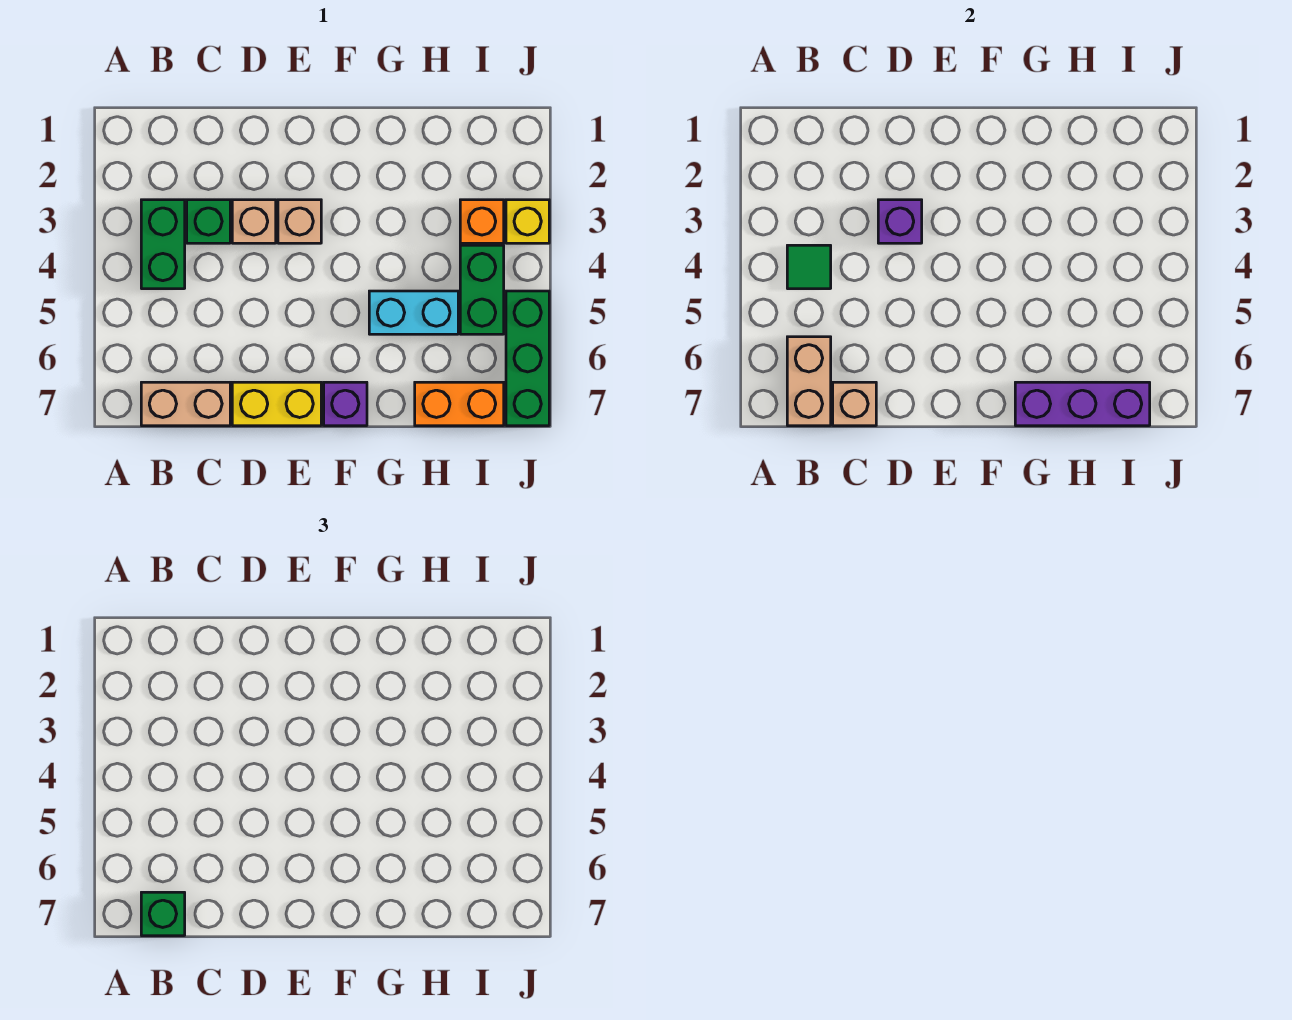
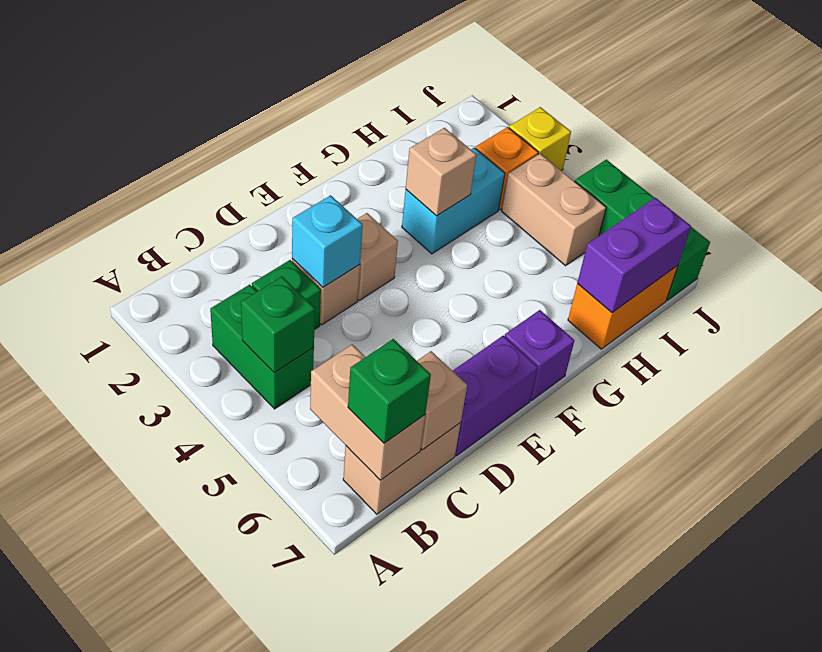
green 1x1 tile [787,245,831,289] -> green 1x1 brick [241,277,315,373]
purple 1x1 brick [878,200,922,243] -> cyan 1x1 brick [292,195,363,287]
yellow 1x2 brick [232,382,321,426] -> purple 1x2 brick [453,336,538,456]
none -> tan 1x1 brick [406,128,476,216]
cyan 1x2 brick [369,291,458,334] -> cyan 1x2 brick moved to [402,148,505,254]
purple 1x3 brick [1015,382,1150,426] -> purple 1x2 brick [577,198,691,313]
green 1x2 brick [460,245,504,334] -> tan 1x2 brick [502,154,606,266]

